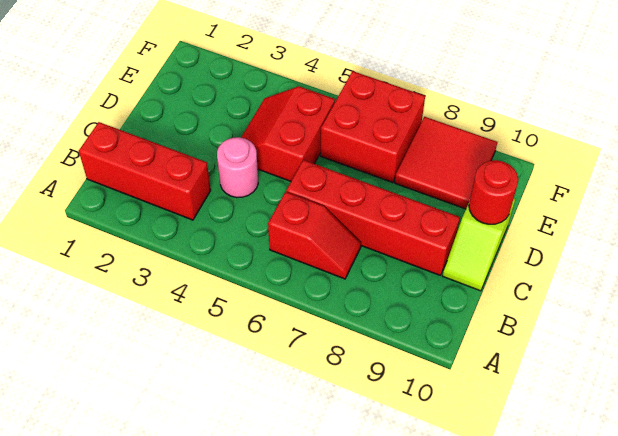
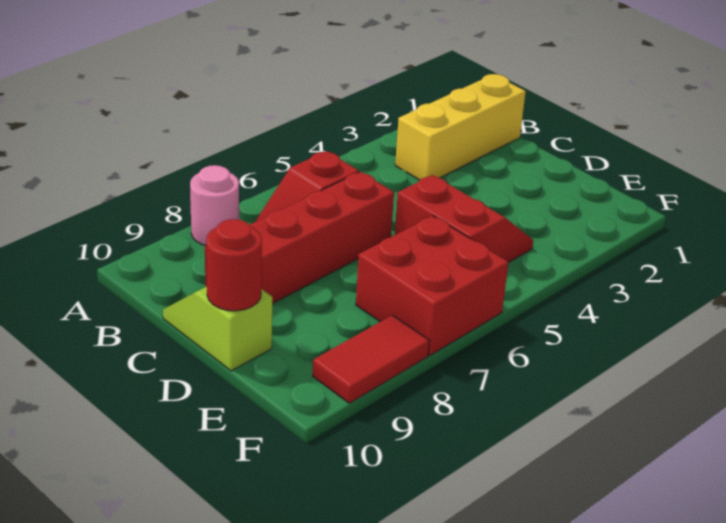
red 1x3 brick [79,122,211,220] -> yellow 1x3 brick [395,74,526,180]
pink 1x1 round brick [217,137,258,198] -> pink 1x1 round brick moved to [190,165,239,245]
red 2x2 tile [395,117,497,209] -> red 1x2 tile [313,315,429,403]

